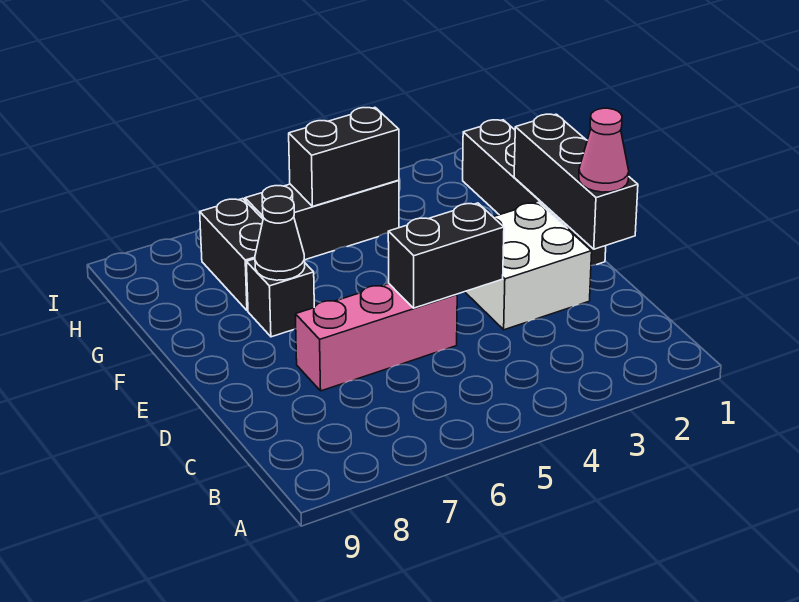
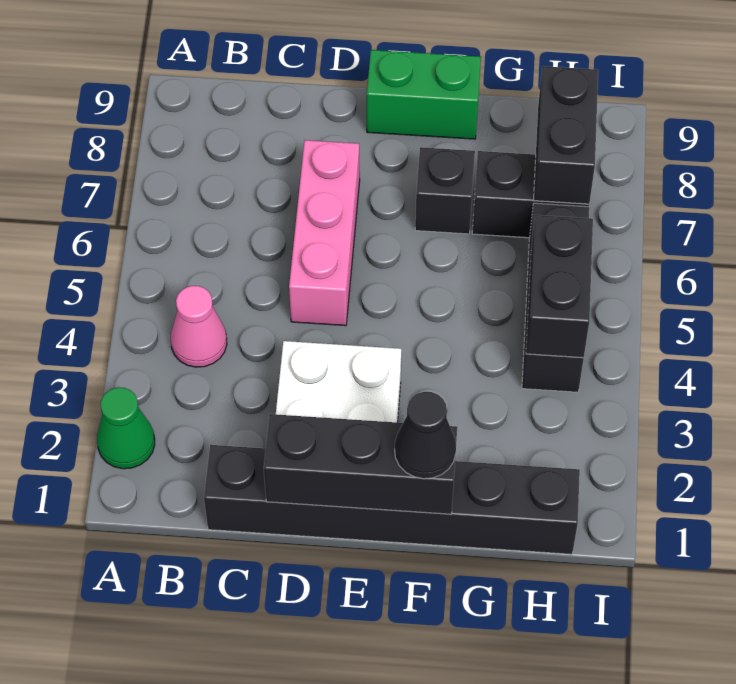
none -> green 1x1 cone [97,387,155,469]
pink 1x1 cone [579,108,629,192] -> pink 1x1 cone moved to [171,286,227,367]
black 1x2 brick [388,203,504,308] -> black 1x2 brick moved to [534,66,598,204]
black 1x4 brick [463,120,606,266] -> black 1x6 brick [204,445,580,554]
none -> green 1x2 brick [367,50,481,139]
black 1x1 cone [255,196,305,280] -> black 1x1 cone moved to [395,392,456,479]

